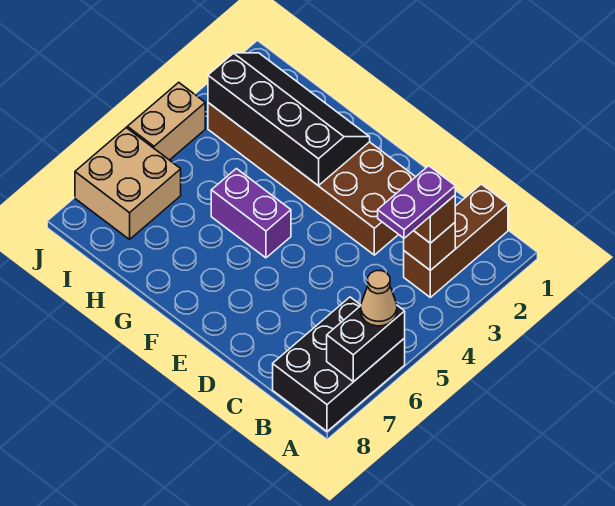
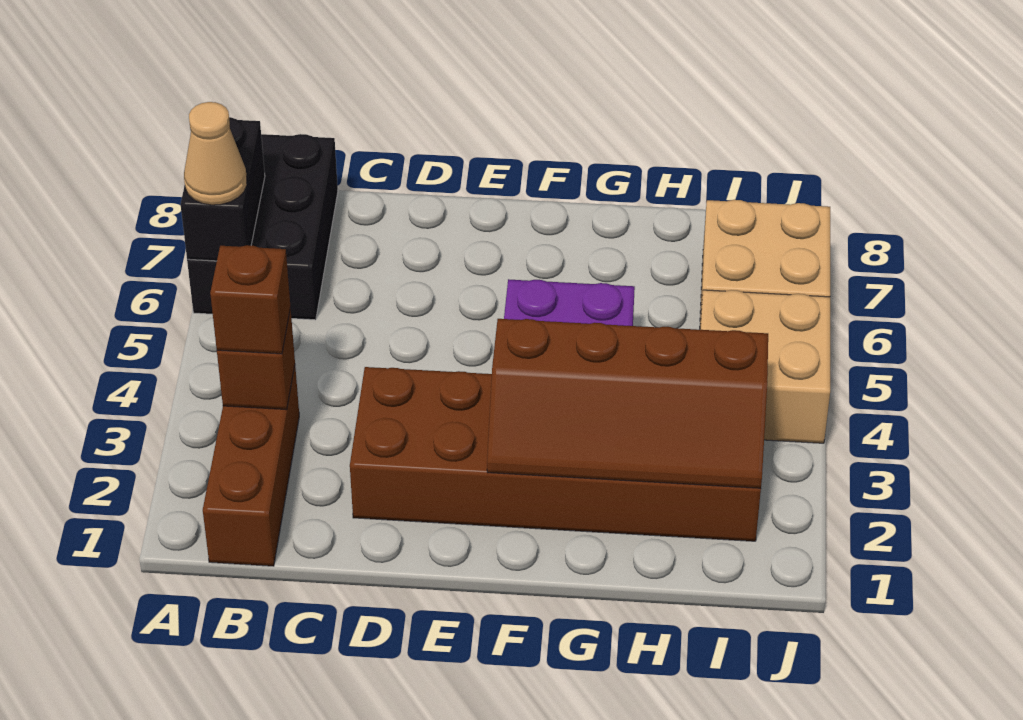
purple 1x2 plate [378,166,455,238] -> none
black 2x4 slope [208,53,370,186] -> brown 2x4 slope [487,319,768,488]
tan 1x2 brick [127,82,205,160] -> tan 2x2 brick [700,290,830,443]

